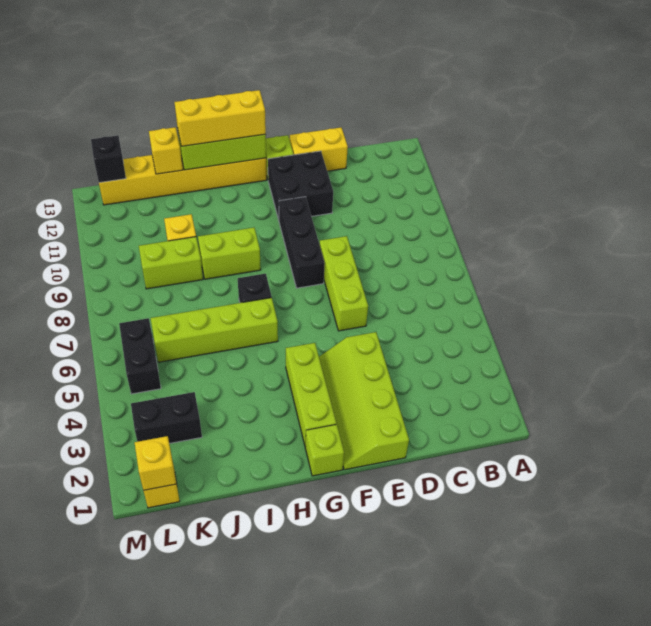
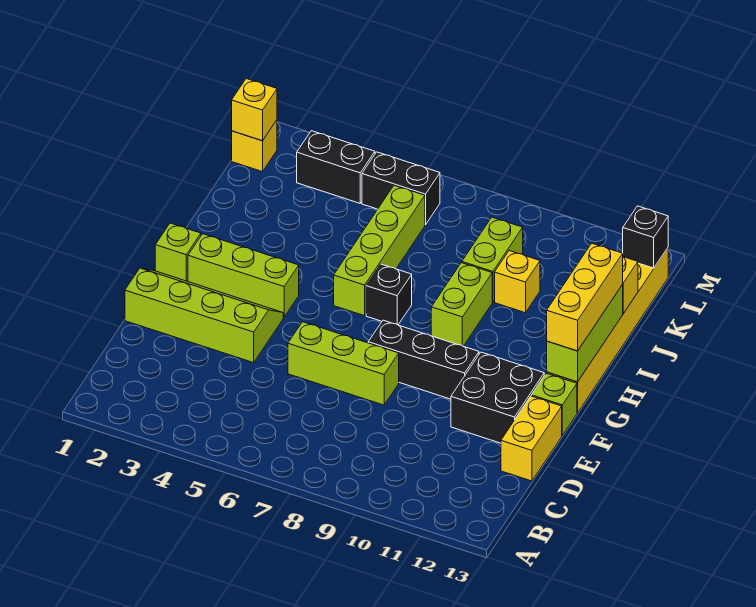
black 1x2 brick [131,392,202,443] -> black 1x2 brick turned to [297,131,375,203]

